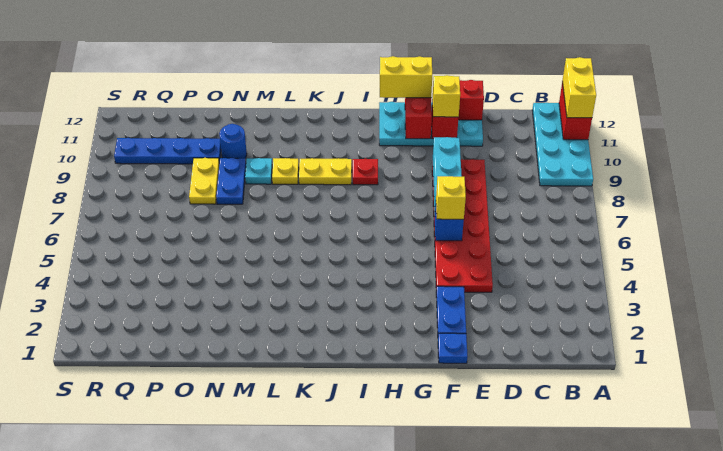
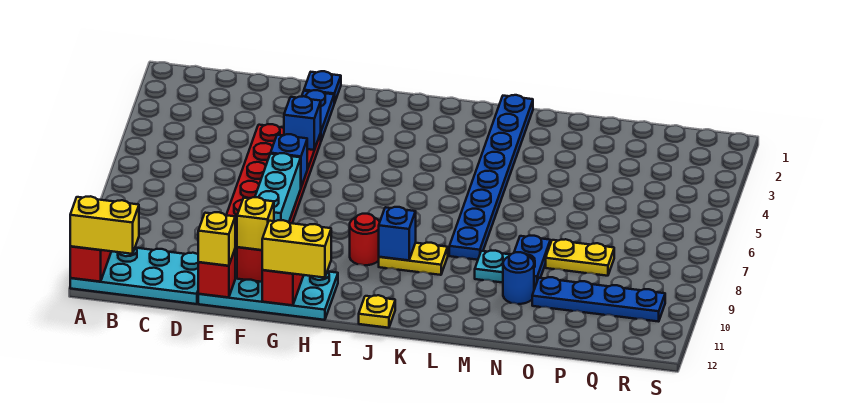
cyan 2x4 plate [532,103,593,186] -> cyan 2x4 plate turned to [70,248,198,304]
yellow 1x2 brick [562,57,596,118] -> yellow 1x2 brick turned to [70,196,139,254]
none -> blue 1x1 brick [284,96,321,150]
yellow 1x1 brick [436,176,466,219] -> yellow 1x1 brick moved to [198,212,235,266]
red 1x1 plate [353,159,378,185] -> red 1x1 round brick [350,214,380,265]
none -> blue 1x1 brick [379,207,416,260]
none -> blue 1x8 plate [449,95,533,260]
yellow 1x1 plate [272,158,299,184] -> yellow 1x1 plate moved to [359,295,395,328]
yellow 1x2 plate [189,158,219,204] -> yellow 1x2 plate turned to [546,239,614,276]

